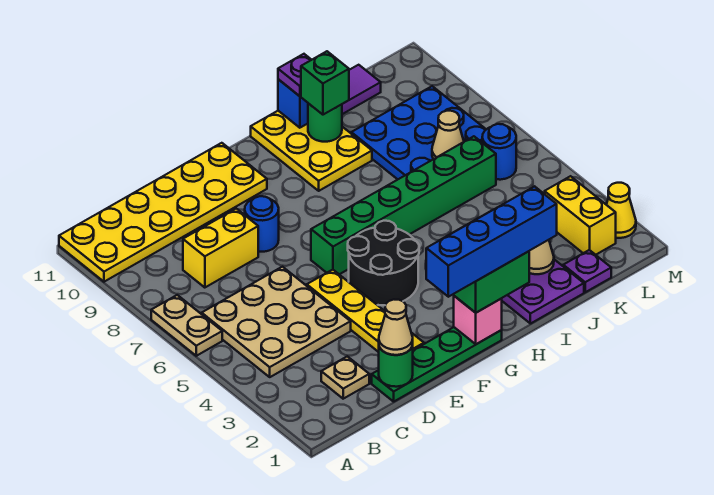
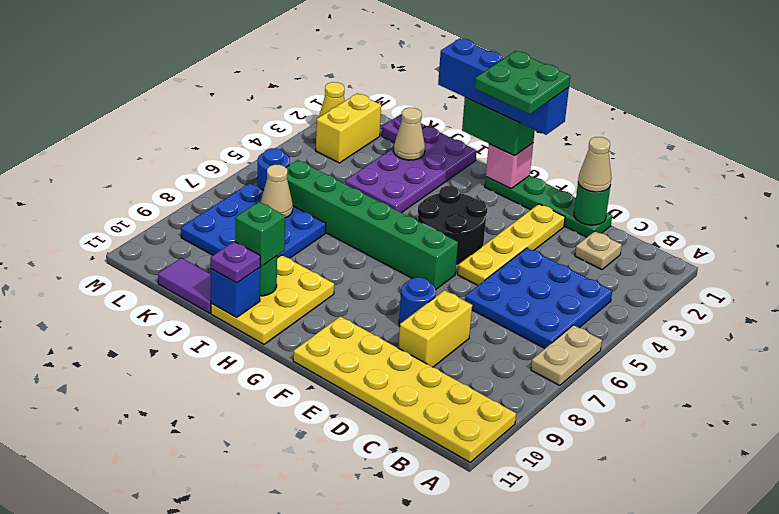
tan 3x3 plate [202,267,351,377] -> blue 3x3 plate [465,248,612,348]
yellow 1x2 brick [183,209,258,288] -> yellow 1x2 brick turned to [398,290,472,367]
none -> green 2x2 plate [475,51,570,114]

